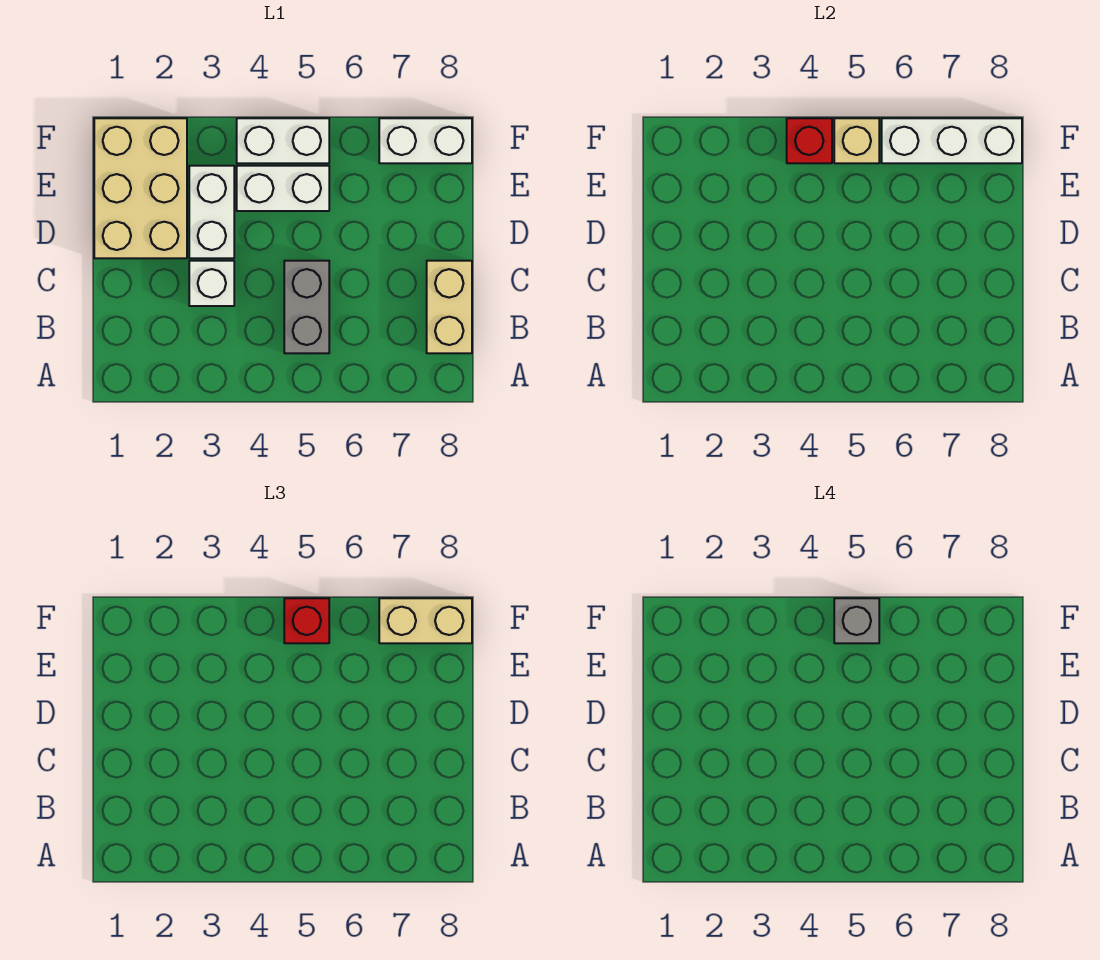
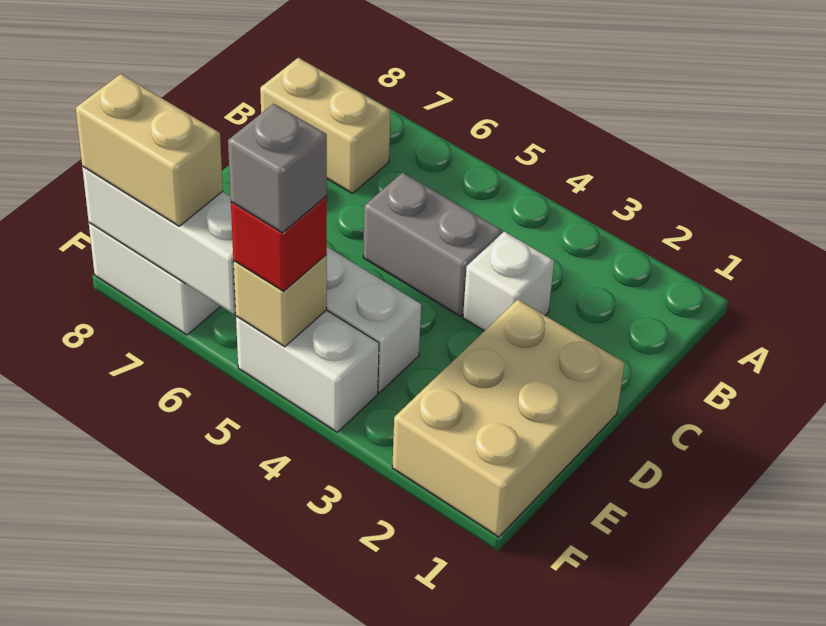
grey 1x2 brick [284,261,329,353] -> grey 1x2 brick turned to [363,173,502,316]
tan 1x2 brick [427,261,472,353] -> tan 1x2 brick turned to [260,58,390,193]
white 1x2 brick [189,166,234,258] -> none
red 1x1 brick [787,118,832,163] -> none

